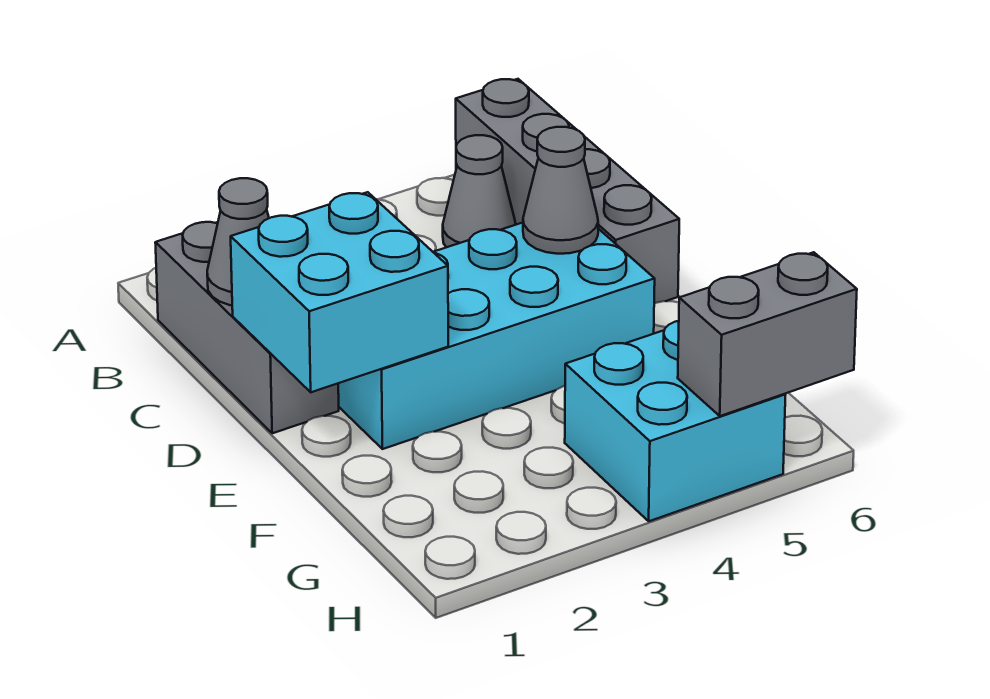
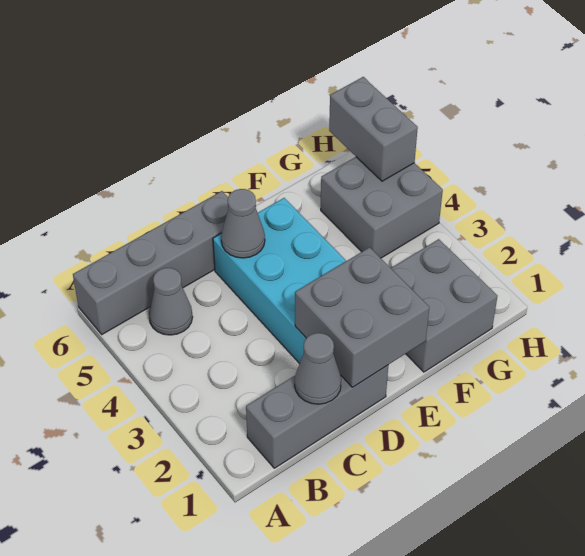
cyan 2x2 brick [231,192,448,392] -> grey 2x2 brick [295,247,429,387]
none -> grey 2x2 brick [391,239,497,372]
cyan 2x2 brick [565,321,786,521] -> grey 2x2 brick [321,157,443,258]

